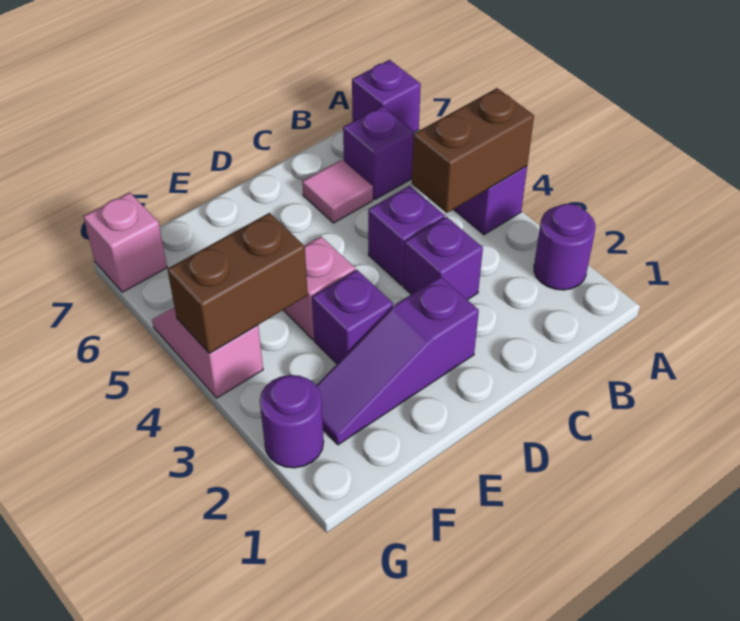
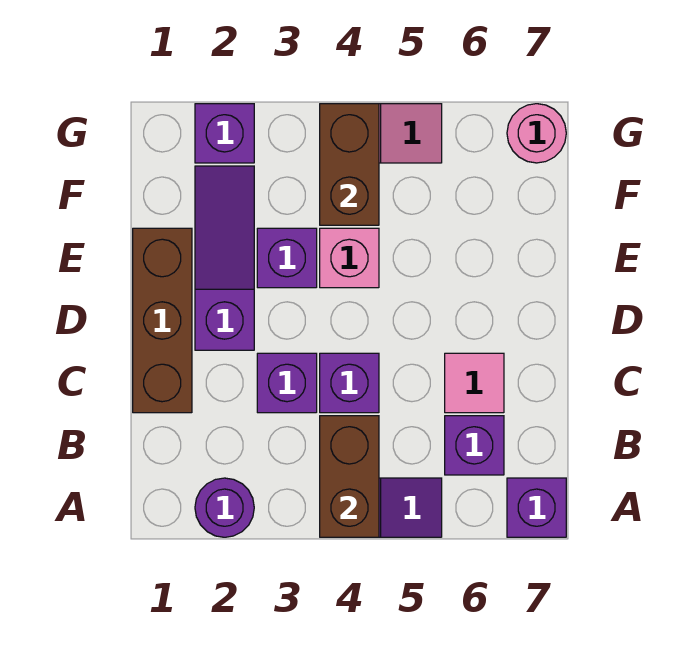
none -> brown 1x3 brick [133,228,192,413]
purple 1x1 round brick [260,375,324,468] -> purple 1x1 brick [195,104,254,163]
pink 1x1 brick [83,192,167,292] -> pink 1x1 round brick [507,104,566,163]

